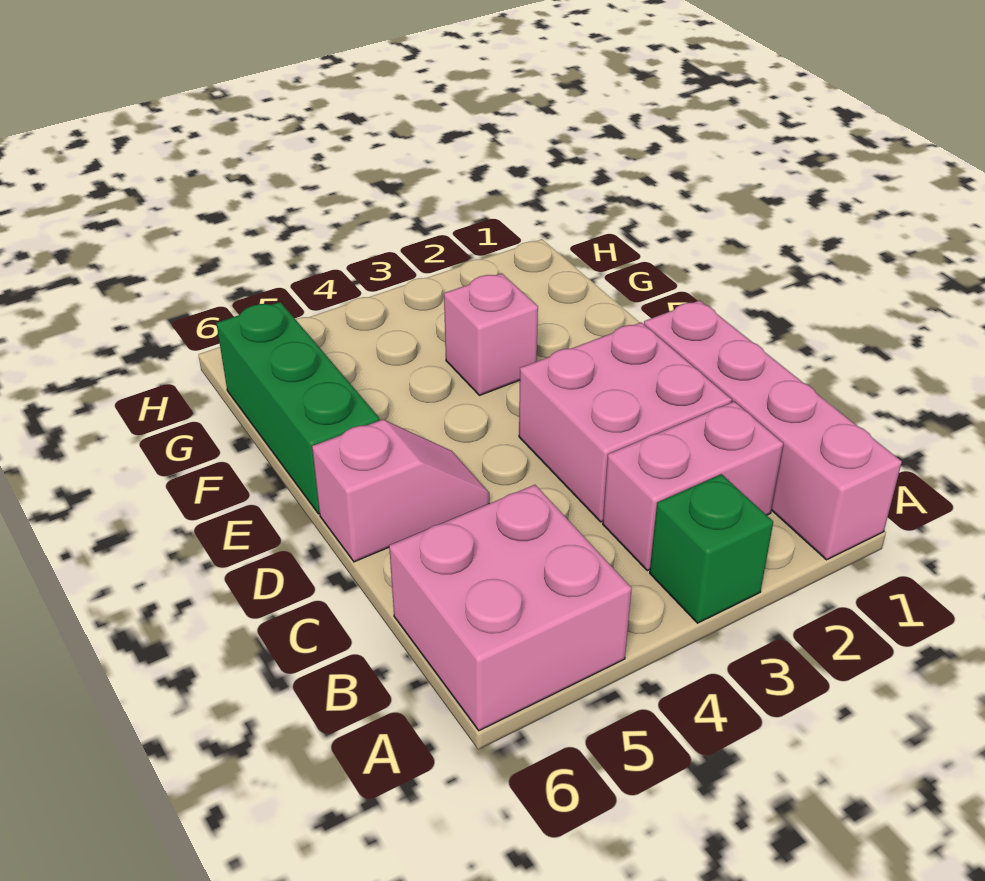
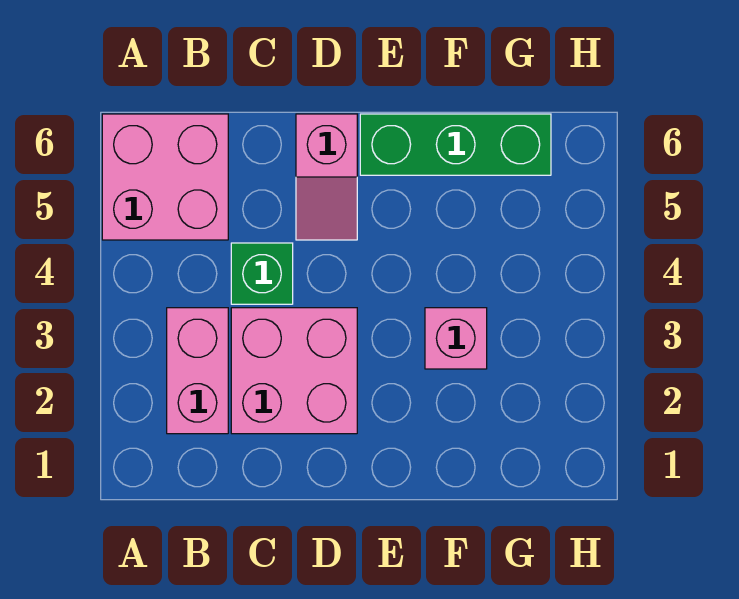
pink 1x4 brick [644,300,902,560] -> none
green 1x1 brick [650,474,773,623] -> green 1x1 brick moved to [231,243,293,304]

